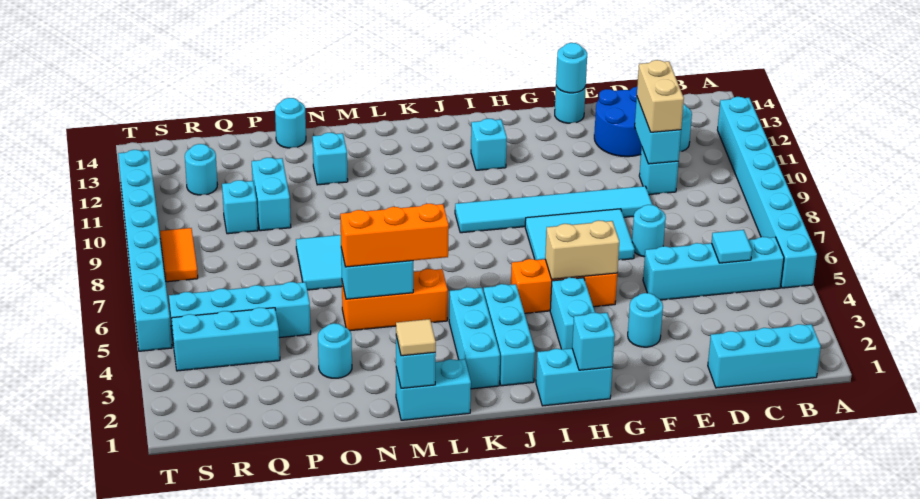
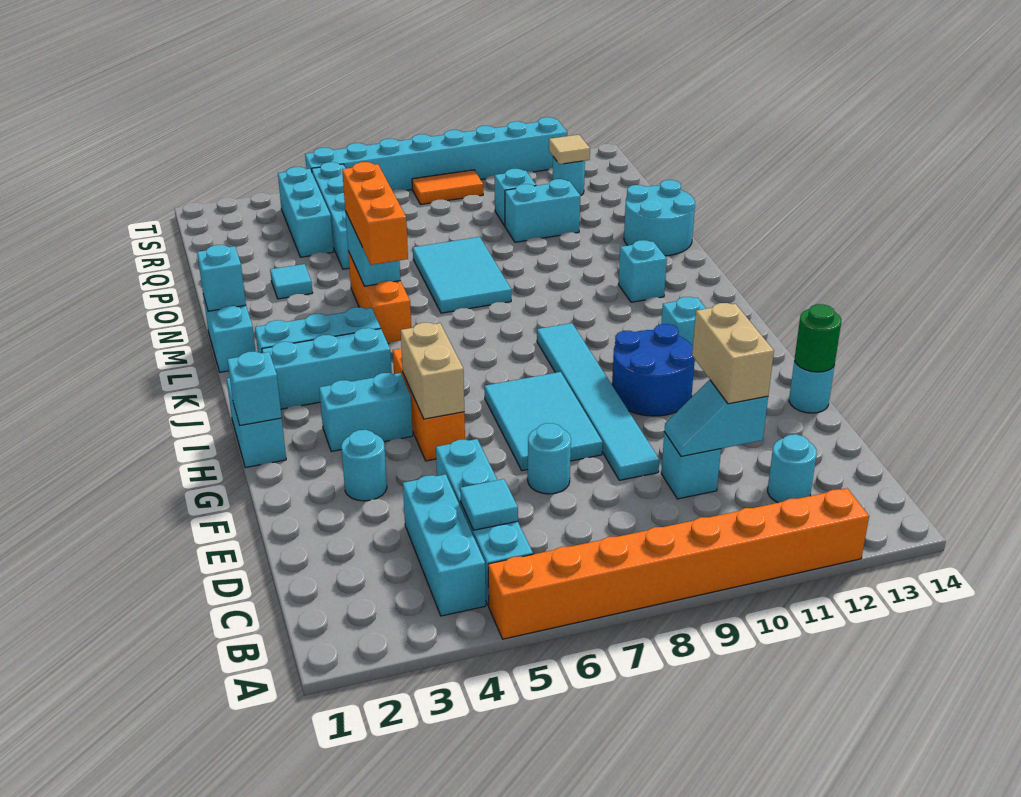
cyan 1x8 brick [718,97,817,288] -> orange 1x8 brick [488,488,869,639]
cyan 1x3 brick [708,324,821,388] -> cyan 1x3 brick moved to [403,474,486,616]
cyan 1x2 brick [635,98,681,164] -> cyan 1x2 slope [664,380,768,456]
tan 1x2 brick [637,60,684,132] -> tan 1x2 brick turned to [692,303,774,404]
blue 2x2 round brick [594,87,642,157] -> blue 2x2 round brick moved to [612,324,695,416]
cyan 1x1 round brick [556,43,587,93] -> green 1x1 round brick [795,304,841,372]
tan 1x1 tile [396,319,436,356] -> tan 1x1 tile moved to [549,135,590,164]
cyan 1x1 brick [313,132,348,185] -> cyan 1x1 brick moved to [618,240,667,302]
cyan 1x1 round brick [318,323,352,378] -> cyan 1x1 tile [270,264,313,299]
cyan 1x1 round brick [275,98,306,148] -> cyan 2x2 round brick [624,180,695,256]

